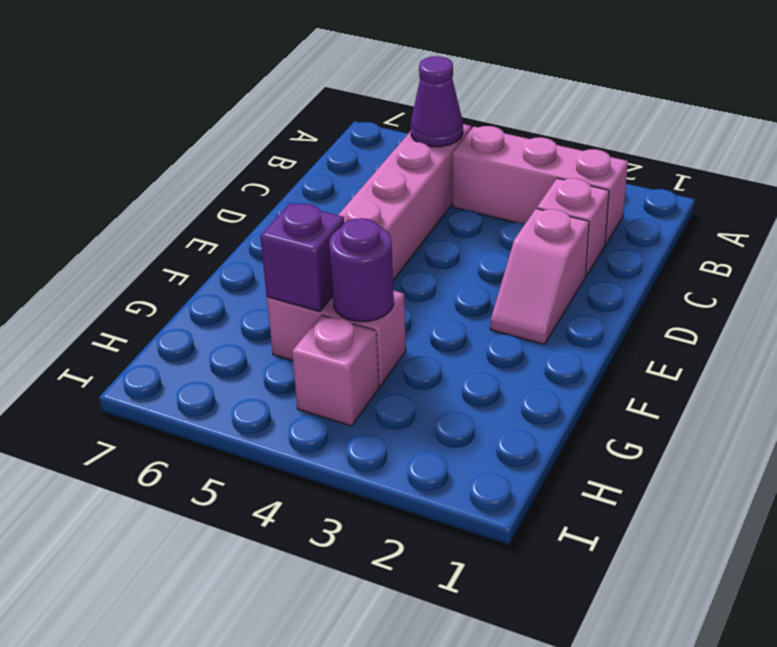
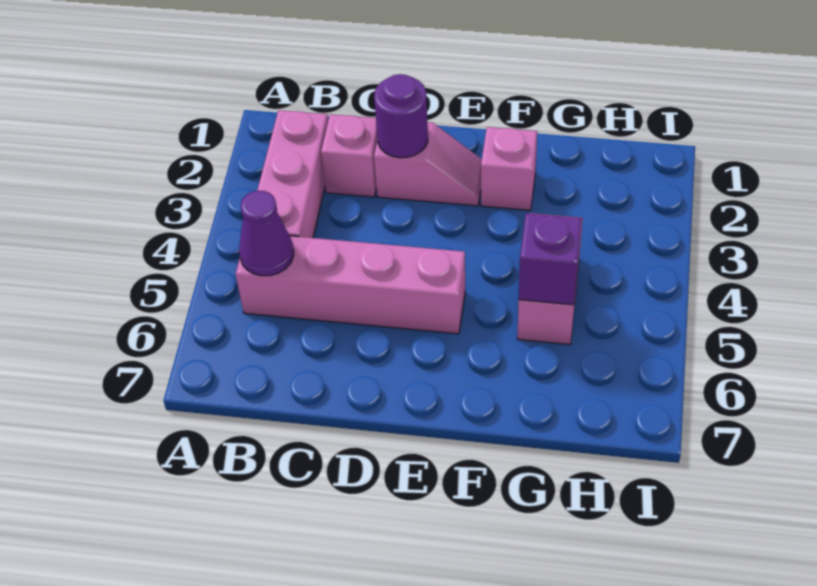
purple 1x1 round brick [329,218,394,322] -> purple 1x1 round brick moved to [374,74,428,158]
pink 1x1 brick [292,315,379,426] -> pink 1x1 brick moved to [481,127,537,210]

